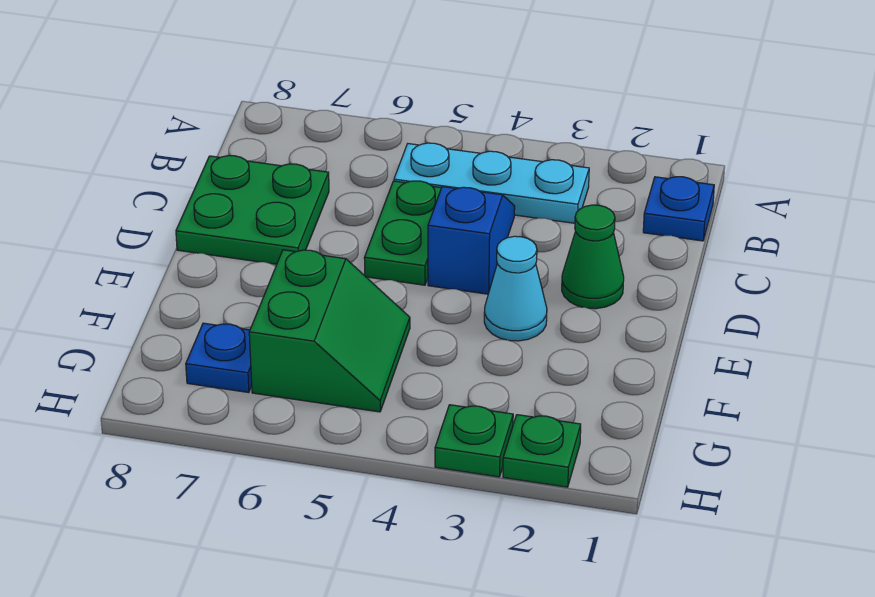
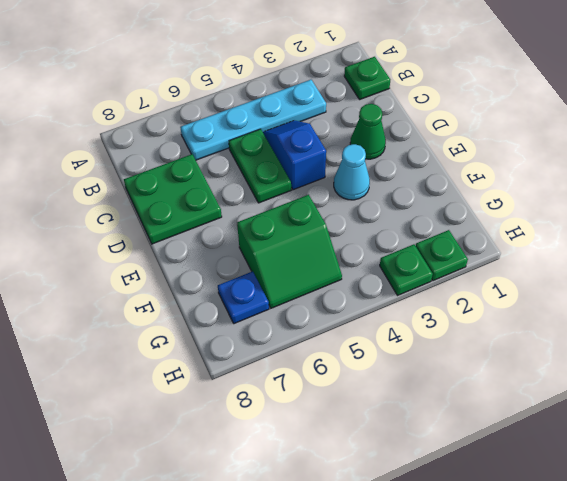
blue 1x1 plate [643,177,714,241] -> green 1x1 plate [344,57,390,99]
cyan 1x3 plate [394,143,589,223] -> cyan 1x4 plate [180,80,326,160]
green 2x2 slope [249,250,410,412] -> green 2x2 slope turned to [237,195,342,308]

